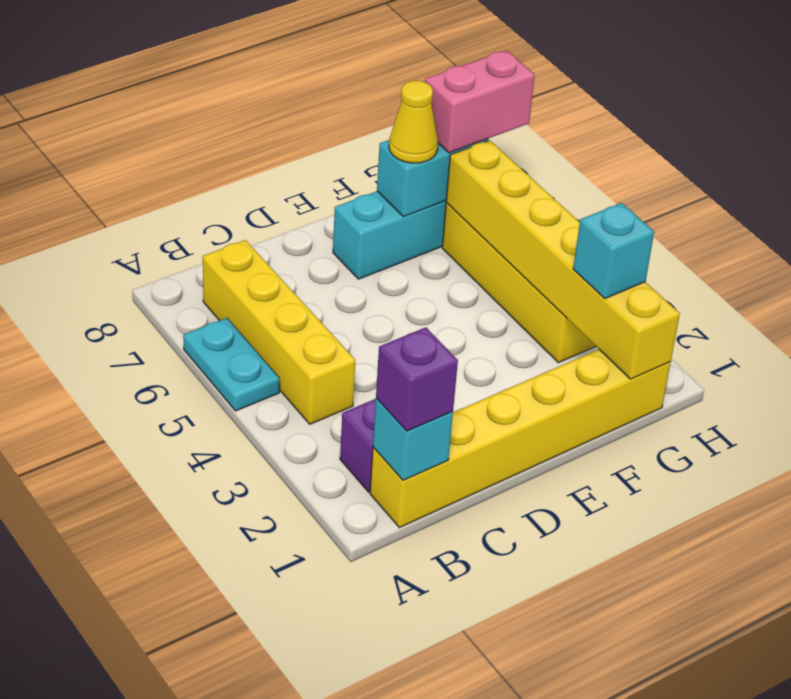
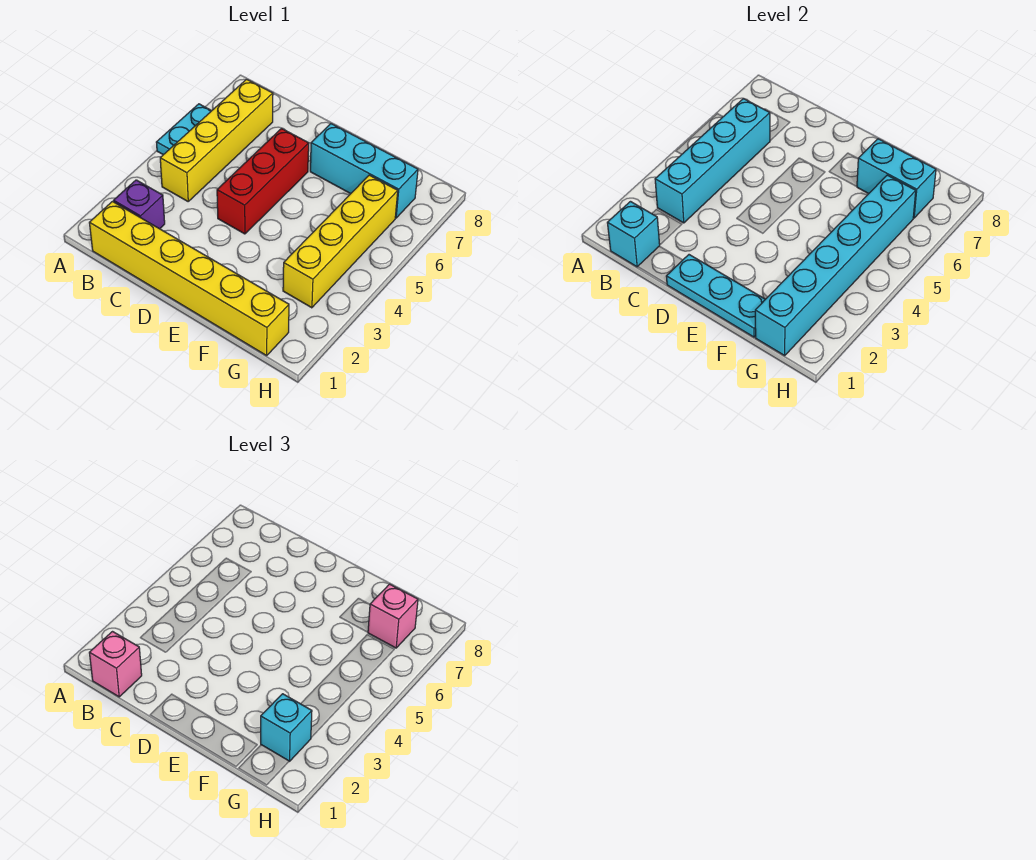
purple 1x1 brick [376,327,458,431] -> pink 1x1 brick [89,632,142,697]
none -> cyan 1x4 brick [655,98,770,223]
none -> cyan 1x3 plate [666,255,765,337]
none -> red 1x3 brick [217,129,309,234]
yellow 1x1 cone [389,81,438,163] -> none
yellow 1x6 brick [446,140,680,379] -> cyan 1x6 brick [755,175,916,356]
pink 1x2 brick [425,50,535,153] -> pink 1x1 brick [368,584,418,648]

